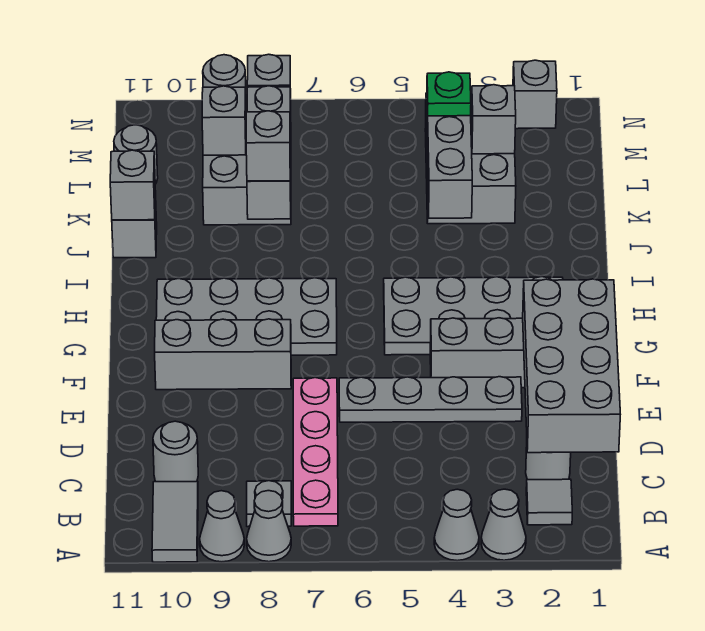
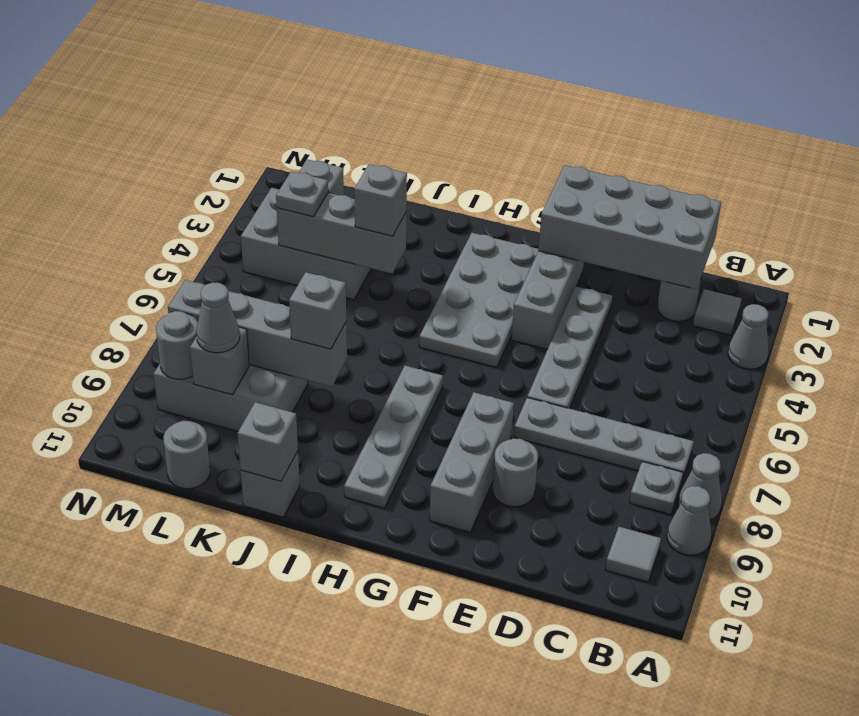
grey 1x1 cone [434,489,479,561] -> grey 1x1 cone moved to [196,282,240,353]
grey 1x2 tile [152,481,198,562] -> grey 1x1 tile [605,527,661,582]
pink 1x4 plate [293,378,338,526] -> grey 1x4 plate [514,398,694,480]
grey 1x1 round brick [153,421,198,482] -> grey 1x1 round brick moved to [492,438,538,507]
grey 2x4 plate [156,278,337,355] -> grey 1x4 plate [344,366,443,508]
green 1x1 plate [427,72,471,116] -> grey 1x1 plate [276,171,328,217]
grey 1x1 brick [513,60,557,129] -> grey 1x1 brick moved to [354,164,407,236]

